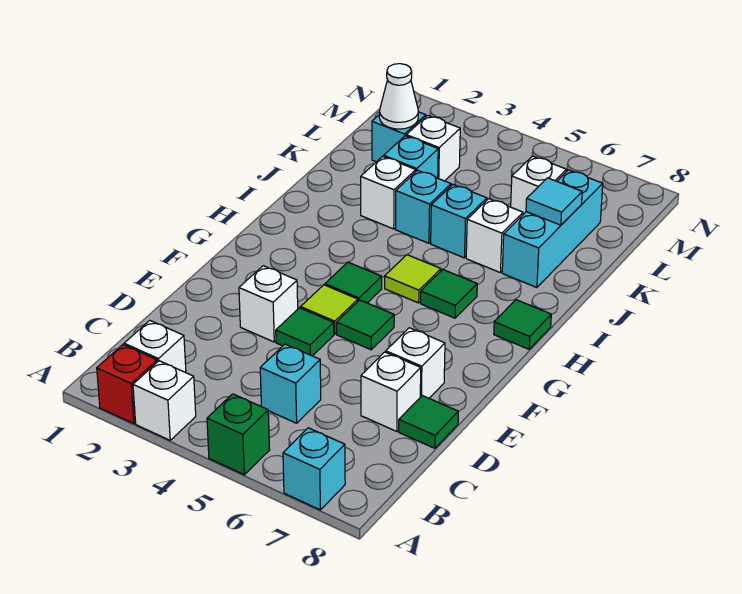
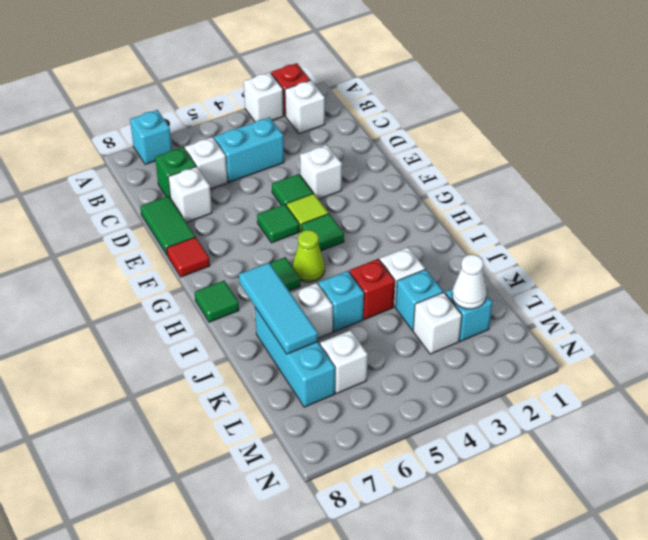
green 1x1 brick [207,394,270,475] -> green 1x1 brick moved to [155,147,196,197]
cyan 1x1 brick [260,344,321,423] -> cyan 1x2 brick [214,117,284,182]
green 1x1 tile [399,396,458,448] -> green 1x2 tile [140,196,195,255]
white 1x1 brick [386,328,445,398] -> white 1x1 brick moved to [185,137,227,189]
none -> red 1x1 tile [167,237,210,277]
lime 1x1 tile [385,255,441,303] -> lime 1x1 cone [293,230,325,282]
cyan 1x1 brick [395,170,451,243] -> red 1x1 brick [349,259,395,319]
cyan 1x1 tile [526,178,582,225] -> cyan 1x3 tile [239,263,318,354]

